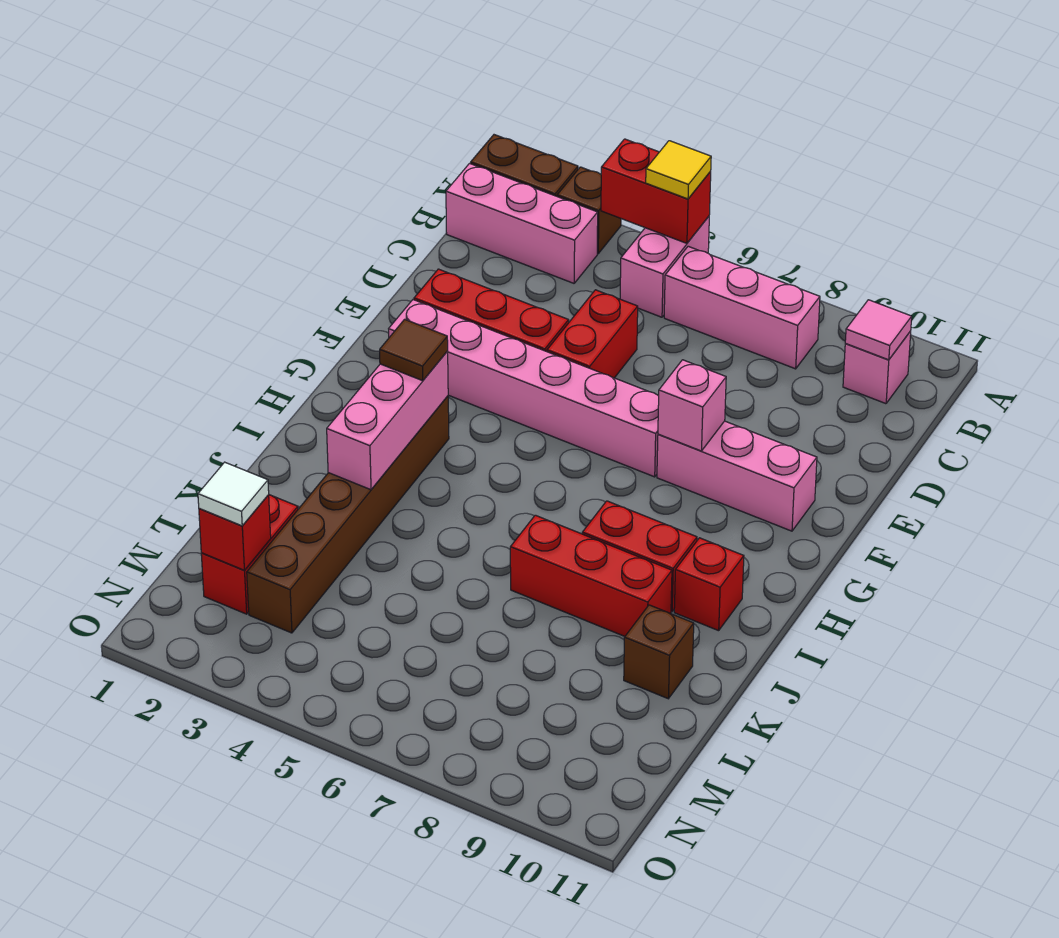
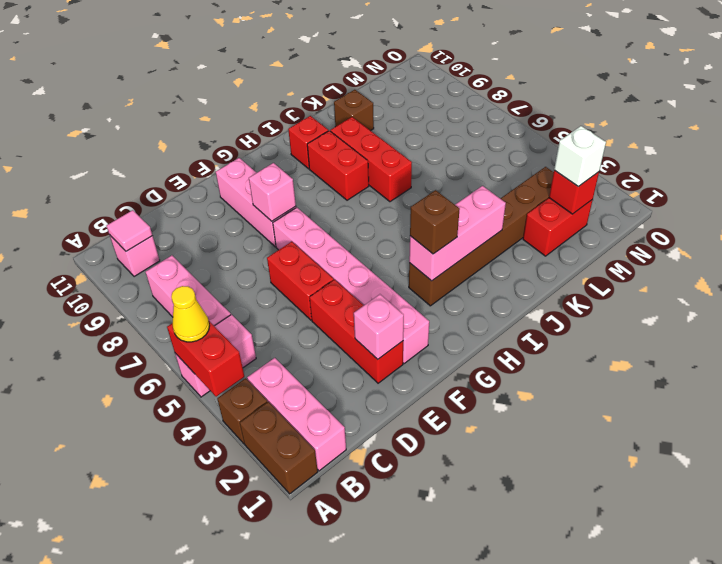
yellow 1x1 tile [646,141,711,199] -> yellow 1x1 cone [171,286,210,342]
red 1x2 brick [547,290,638,378] -> red 1x2 brick turned to [267,242,334,320]
none -> pink 1x1 brick [354,294,404,359]
brown 1x1 tile [380,319,448,381] -> brown 1x1 brick [410,190,460,254]
white 1x1 tile [198,462,269,526] -> white 1x1 brick [554,126,606,187]

